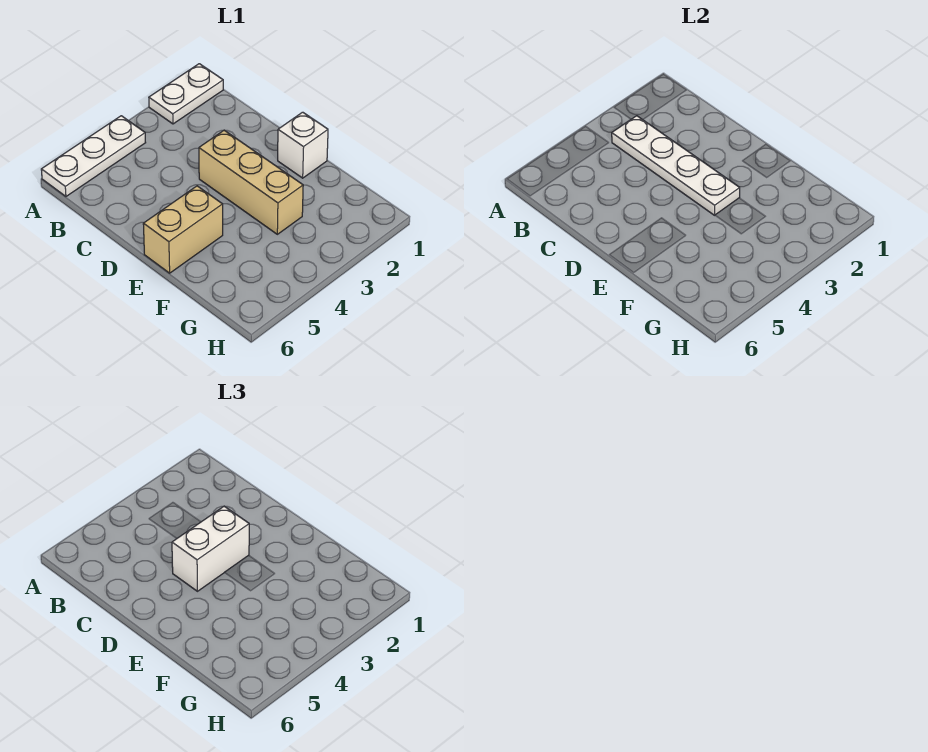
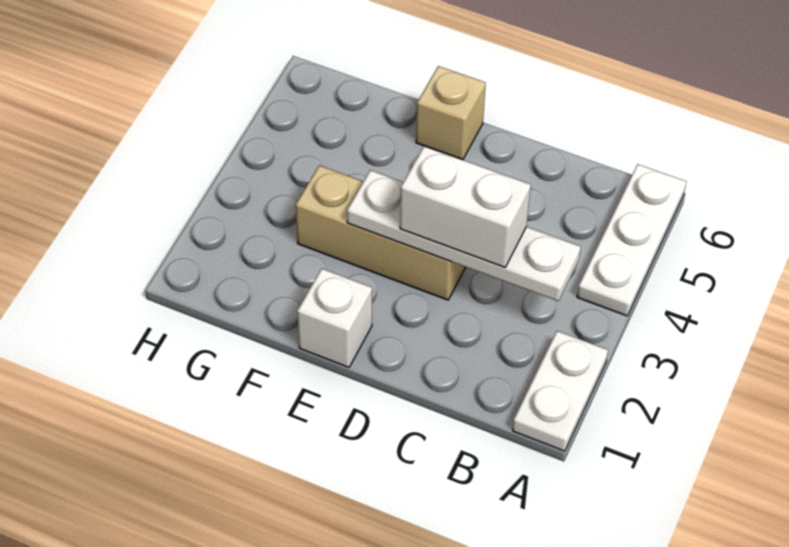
white 1x2 brick [172,506,249,591] -> white 1x2 brick turned to [400,146,531,267]
tan 1x2 brick [143,186,223,273] -> tan 1x1 brick [416,66,486,160]

